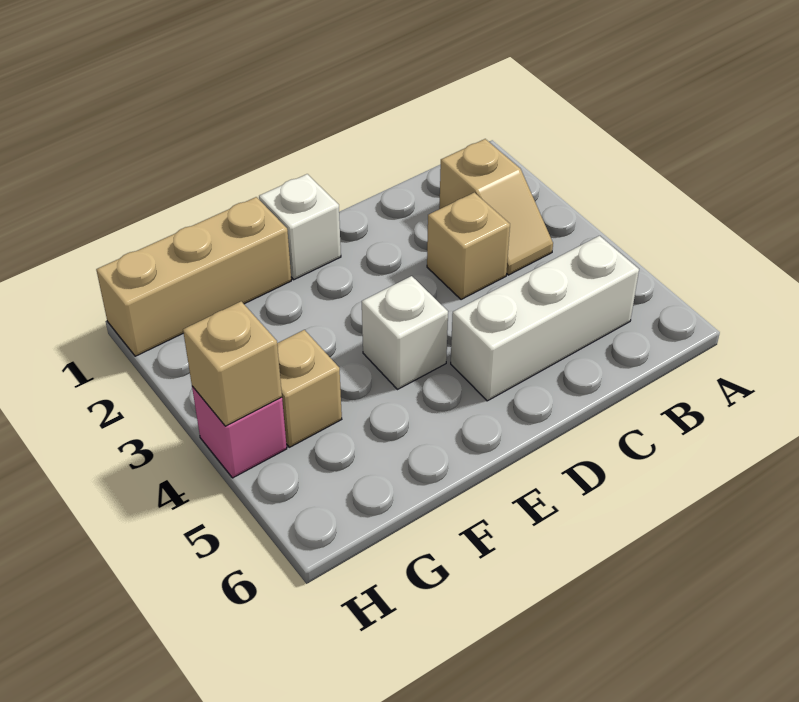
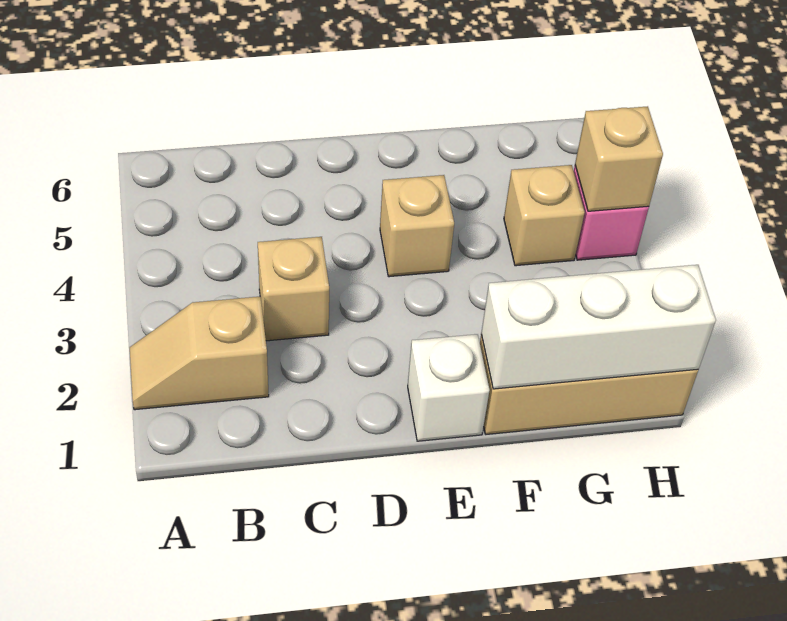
tan 1x2 slope [439,139,553,275] -> tan 1x2 slope turned to [130,297,269,410]
white 1x3 brick [451,236,639,401] -> white 1x3 brick moved to [481,265,716,389]
white 1x1 brick [362,276,448,390] -> tan 1x1 brick [380,175,454,277]

